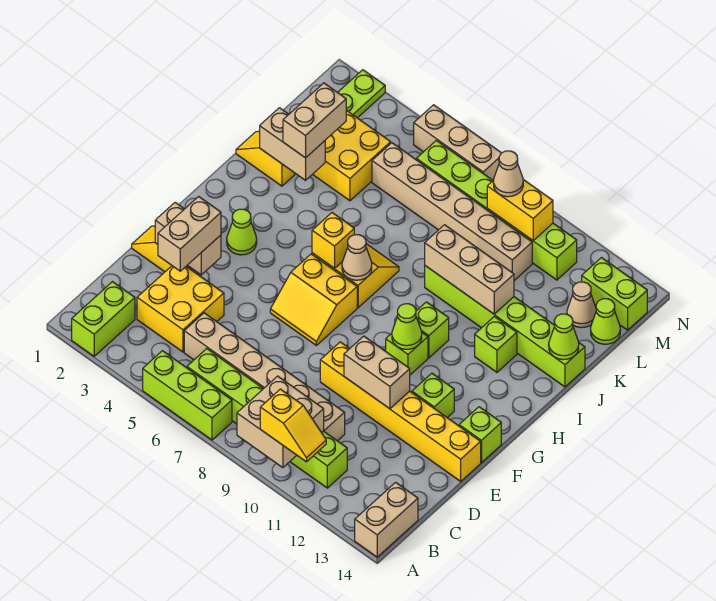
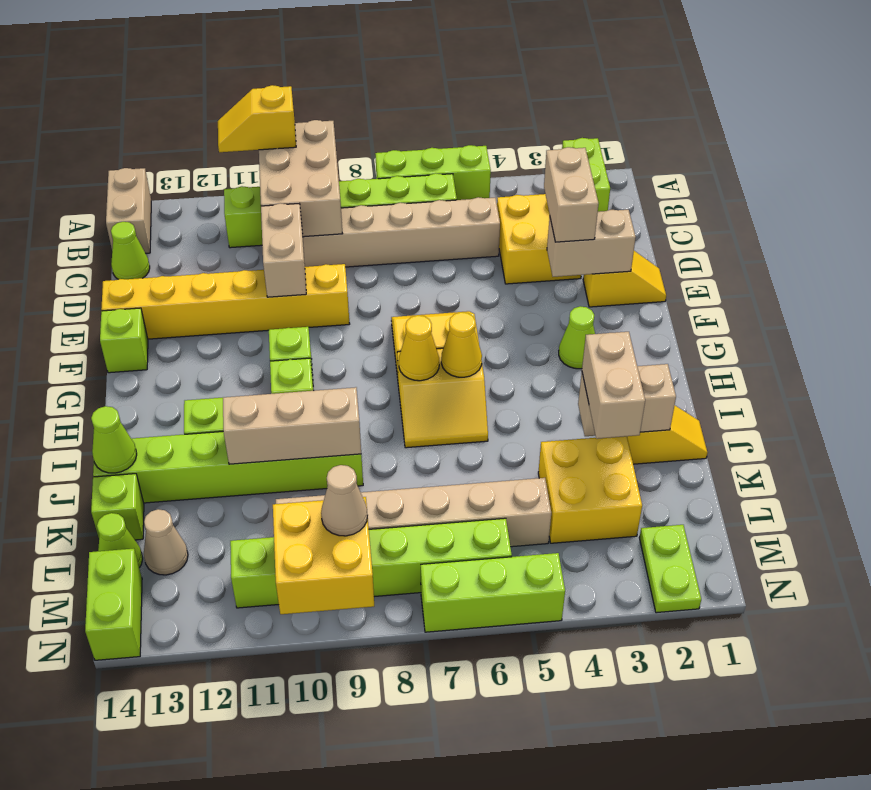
tan 2x2 brick [237,376,324,468] -> tan 2x3 brick [259,120,343,237]
tan 1x2 brick [344,336,410,409] -> tan 1x2 brick turned to [261,203,306,297]
lime 1x1 brick [412,373,454,417] -> lime 1x1 brick moved to [91,474,144,540]
lime 1x1 cone [392,304,422,349] -> lime 1x1 cone moved to [111,222,150,279]
yellow 1x1 brick [312,213,354,269] -> yellow 1x1 cone [441,312,482,377]
tan 1x1 cone [342,235,372,280] -> yellow 1x1 cone [399,315,439,381]
yellow 1x2 brick [487,180,553,241] -> yellow 2x2 brick [273,497,374,614]
lime 1x2 brick [582,258,647,330] -> lime 1x2 brick turned to [85,549,142,660]
tan 1x3 brick [414,105,501,180] -> lime 1x3 brick [421,553,565,632]

